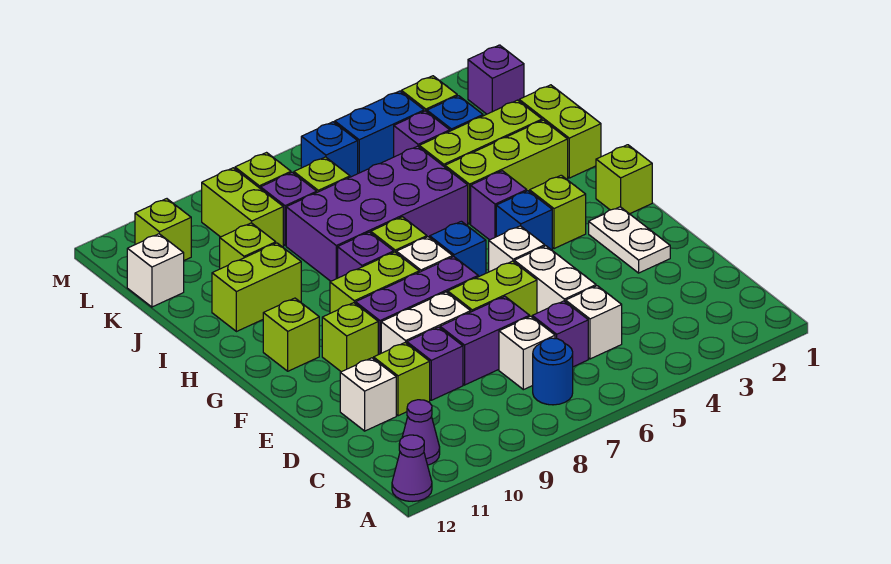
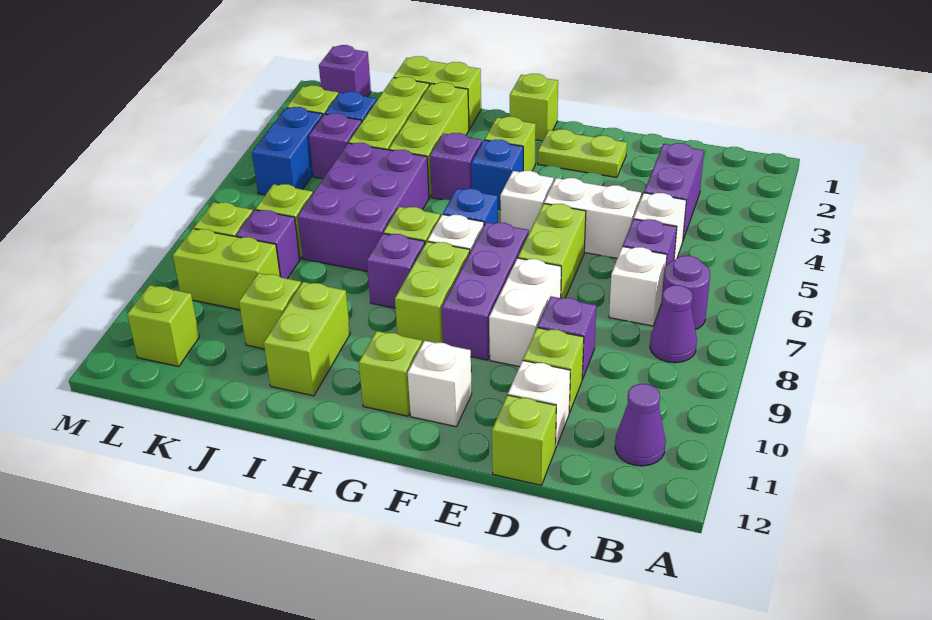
purple 1x1 cone [392,435,432,501] -> purple 1x1 cone moved to [650,285,697,363]
blue 1x1 round brick [533,338,573,405] -> purple 1x1 round brick [661,256,710,330]
purple 1x2 brick [440,297,530,385] -> purple 1x2 brick moved to [644,143,704,240]
white 1x2 plate [589,207,670,273] -> lime 1x2 plate [538,129,627,177]
lime 1x1 brick [322,303,378,372] -> lime 1x1 brick moved to [492,395,556,485]
purple 2x4 brick [286,146,468,281] -> purple 2x3 brick [298,143,429,271]
white 1x1 brick [127,234,184,307] -> white 1x1 brick moved to [408,341,472,427]
blue 1x1 brick [301,122,358,177] -> none

